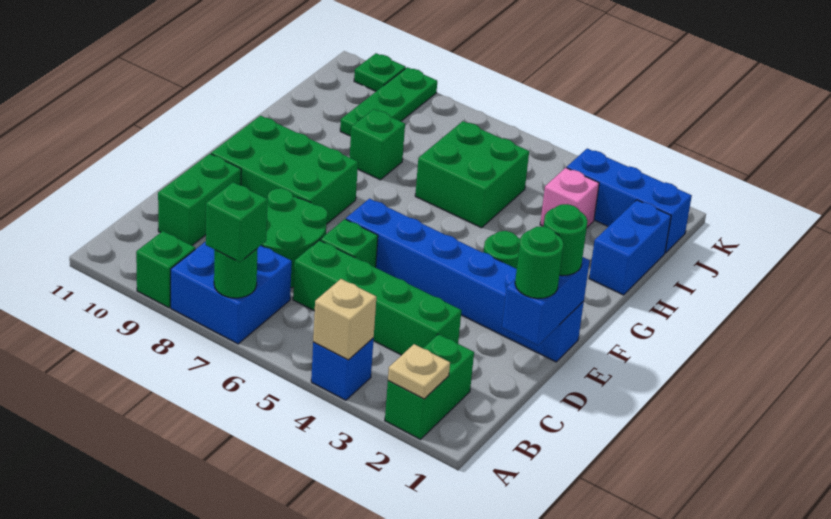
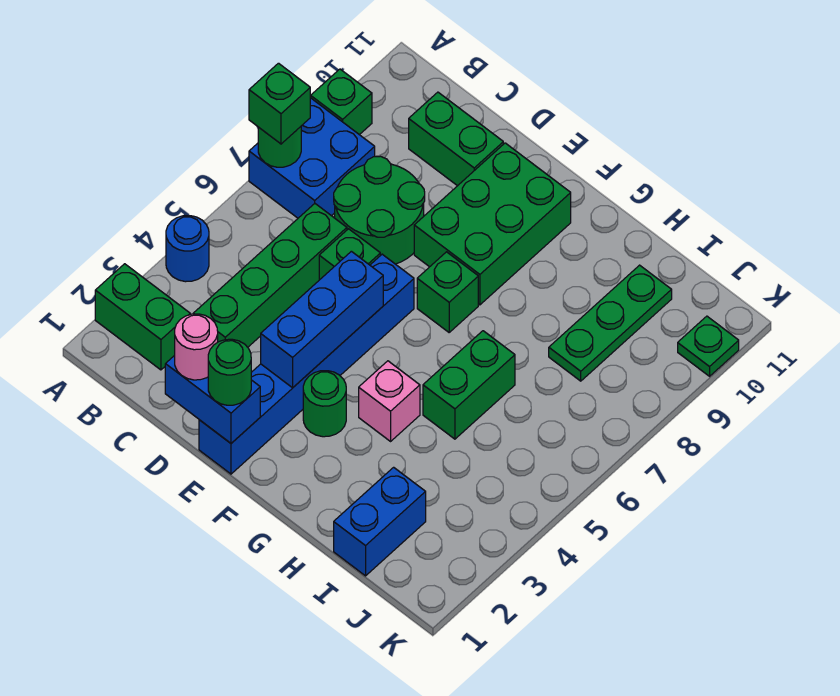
tan 1x1 plate [388,344,450,399] -> none
blue 1x1 brick [311,338,374,400] -> blue 1x1 round brick [166,216,209,282]
tan 1x1 brick [313,279,376,360] -> none
green 1x1 round brick [515,226,564,299] -> pink 1x1 round brick [175,314,218,380]
blue 1x2 brick [589,200,671,295] -> blue 1x2 brick turned to [334,467,426,576]
green 2x2 brick [415,121,529,228] -> green 1x2 brick [423,331,515,439]
green 1x1 brick [350,109,405,180] -> green 1x1 brick moved to [417,252,478,332]
pink 1x1 brick [540,168,599,227] -> pink 1x1 brick moved to [359,361,420,441]
green 1x3 plate [340,67,437,136] -> green 1x3 plate turned to [549,265,672,381]
blue 1x3 brick [567,149,692,253] -> blue 1x3 brick moved to [261,251,383,388]

